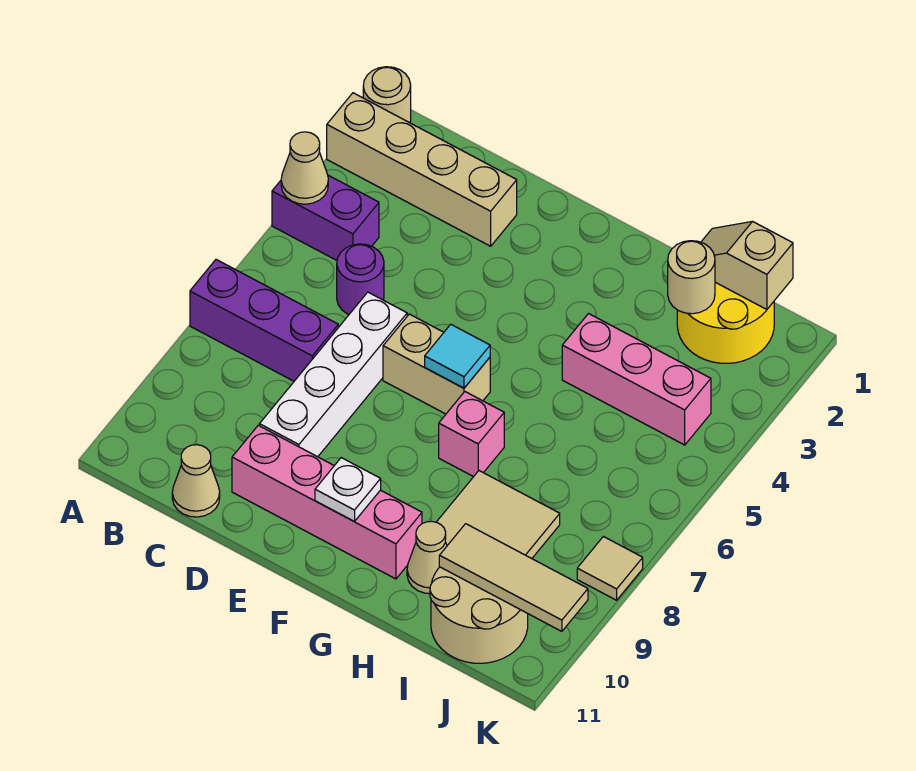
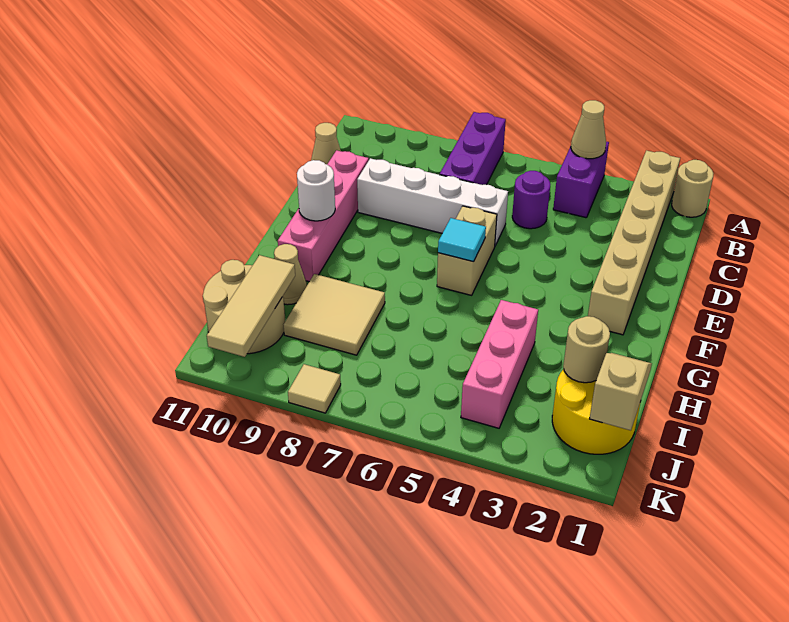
tan 1x4 brick [327,93,517,246] -> tan 1x6 brick [588,150,680,335]
white 1x1 plate [315,458,381,521] -> white 1x1 round brick [297,160,335,221]
pink 1x1 brick [439,392,504,477] -> none

